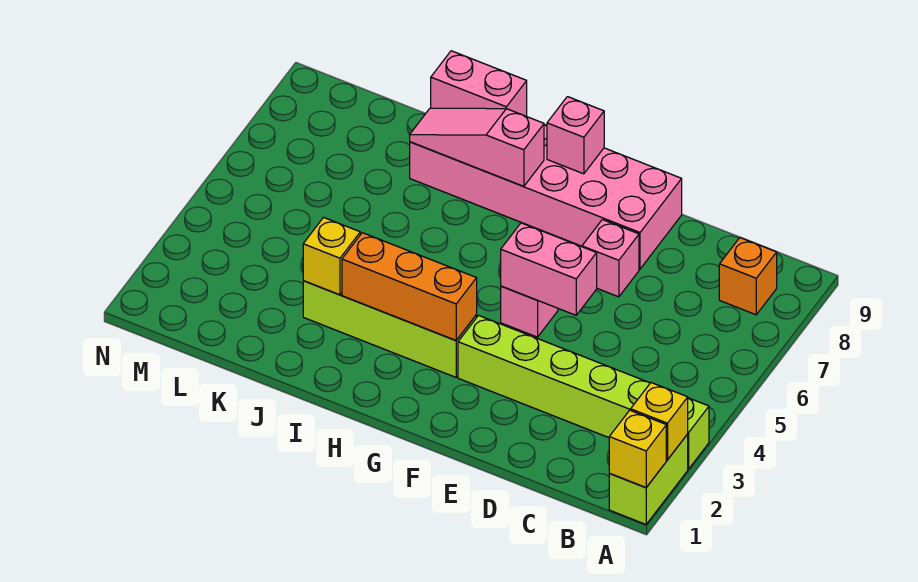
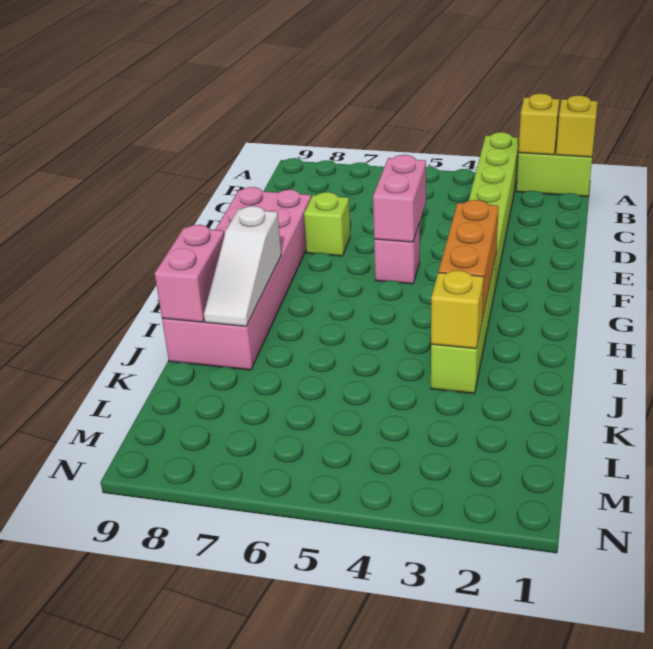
orange 1x1 brick [719,238,777,315] -> none
pink 1x1 brick [582,220,639,297] -> lime 1x1 brick [304,192,350,256]
pink 1x1 brick [547,97,604,174] -> none
pink 1x3 slope [410,108,544,186] -> white 1x3 slope [204,206,281,326]

